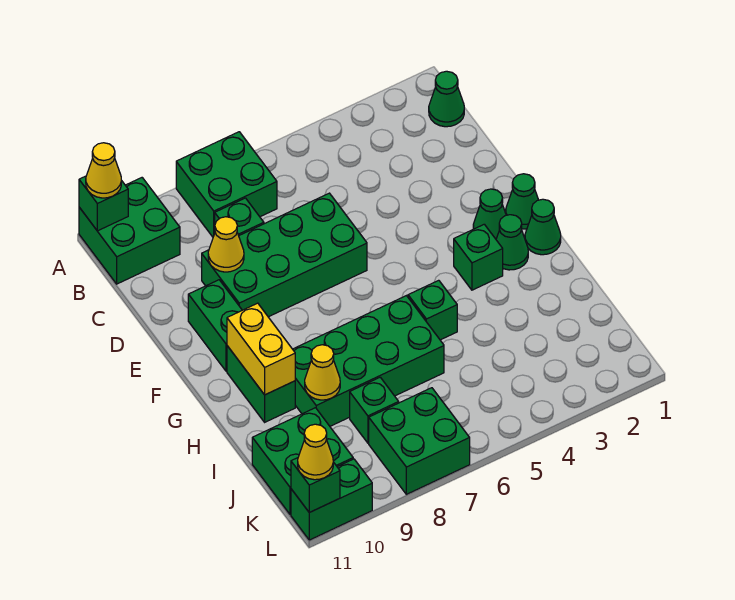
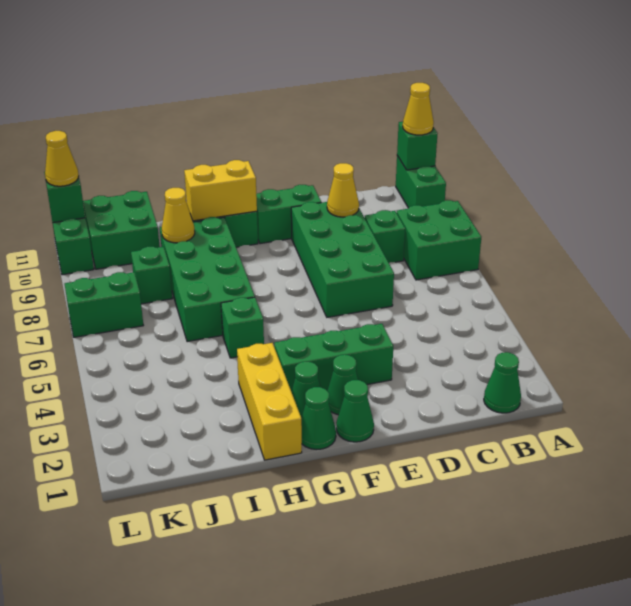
green 2x2 brick [79,178,180,284] -> green 1x2 brick [396,156,446,208]
green 1x1 brick [454,224,503,290] -> green 1x3 brick [274,324,393,391]
none -> yellow 1x3 brick [237,343,302,460]
green 2x2 brick [369,388,470,494] -> green 1x2 brick [65,272,143,337]

